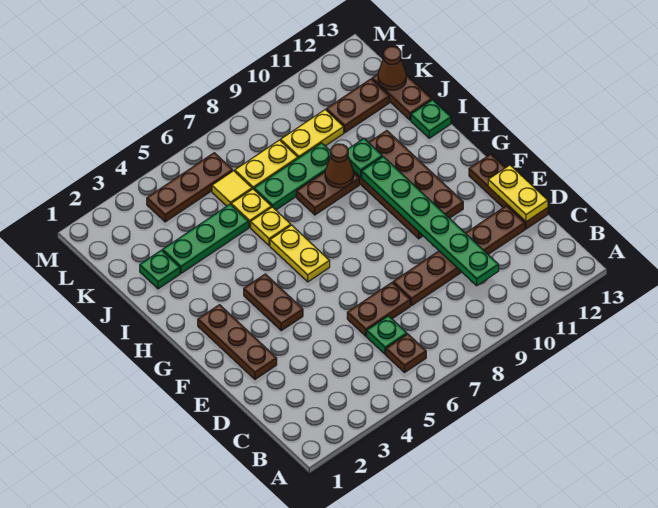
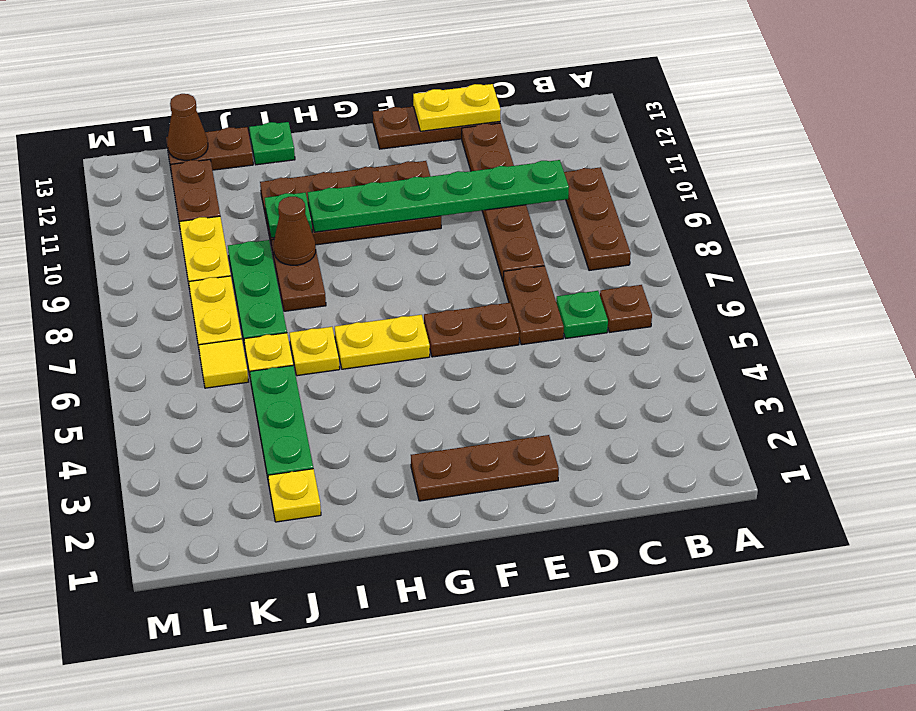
brown 1x2 plate [244,274,303,331] -> brown 1x2 plate moved to [424,303,519,357]
green 1x1 plate [140,250,180,289] -> yellow 1x1 plate [268,469,321,522]
brown 1x3 plate [147,153,233,222] -> brown 1x3 plate moved to [564,167,631,270]

